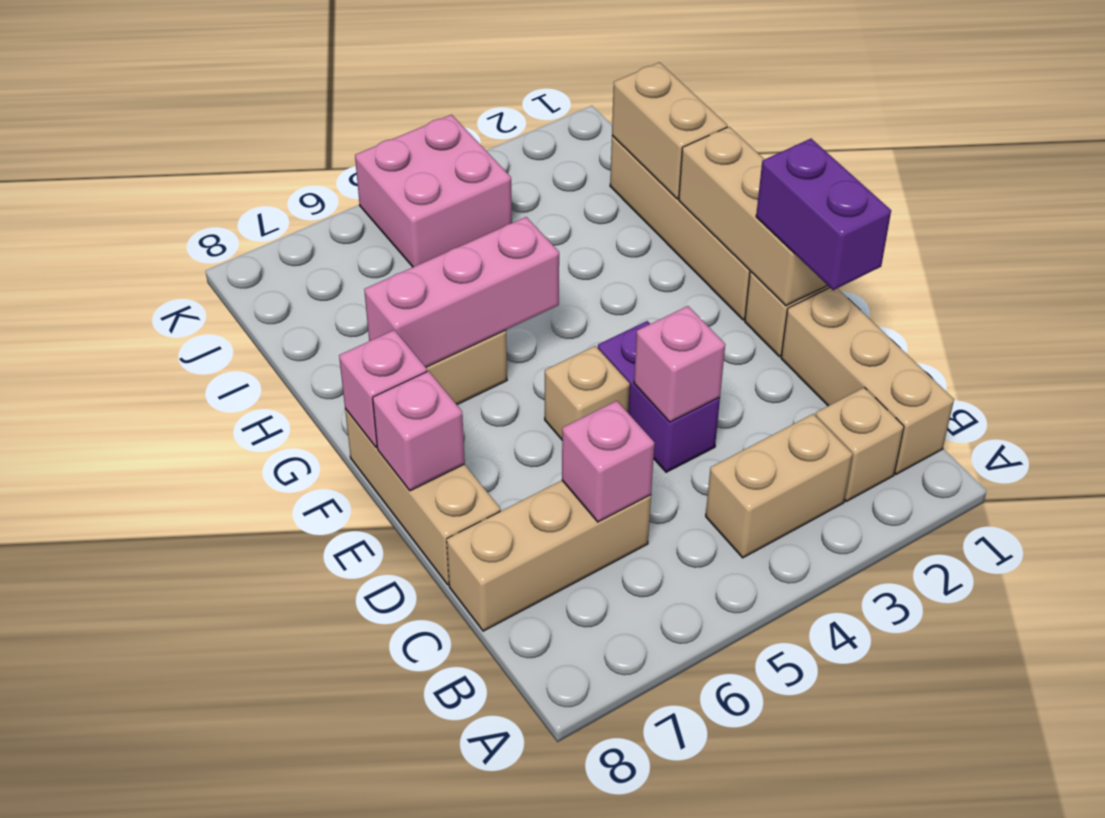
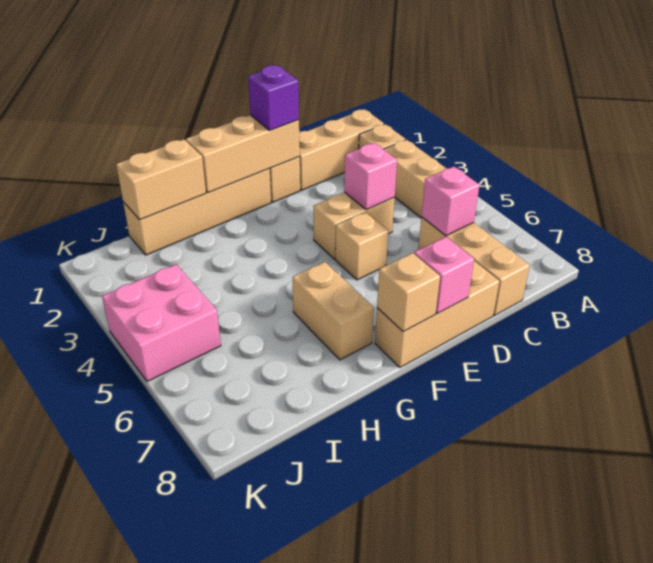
purple 1x2 brick [756,139,891,290] -> purple 1x1 brick [248,65,299,130]
purple 1x2 brick [598,321,720,472] -> tan 1x2 brick [313,192,395,259]
pink 1x1 brick [339,330,427,447] -> tan 1x1 brick [377,253,440,332]
pink 1x3 brick [364,217,559,367] -> none

